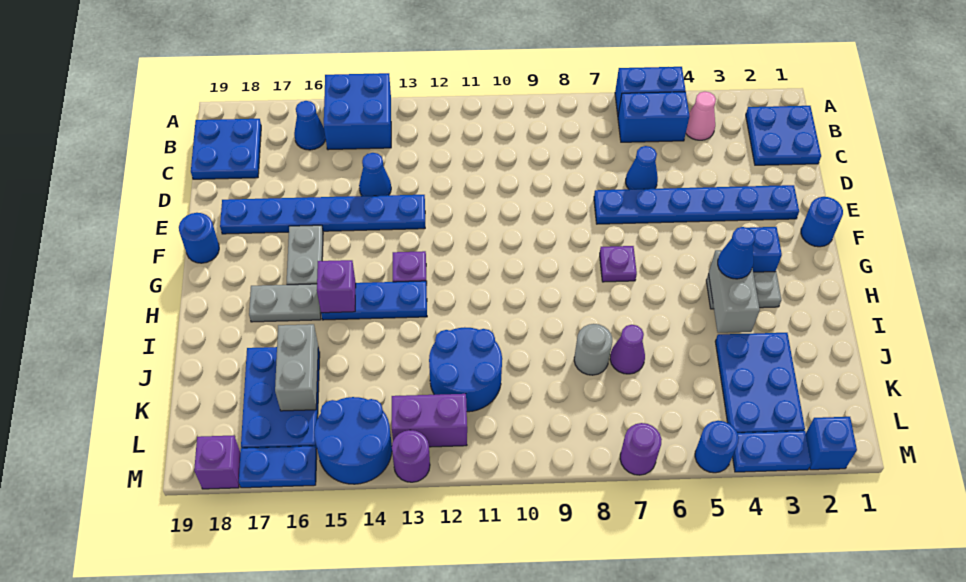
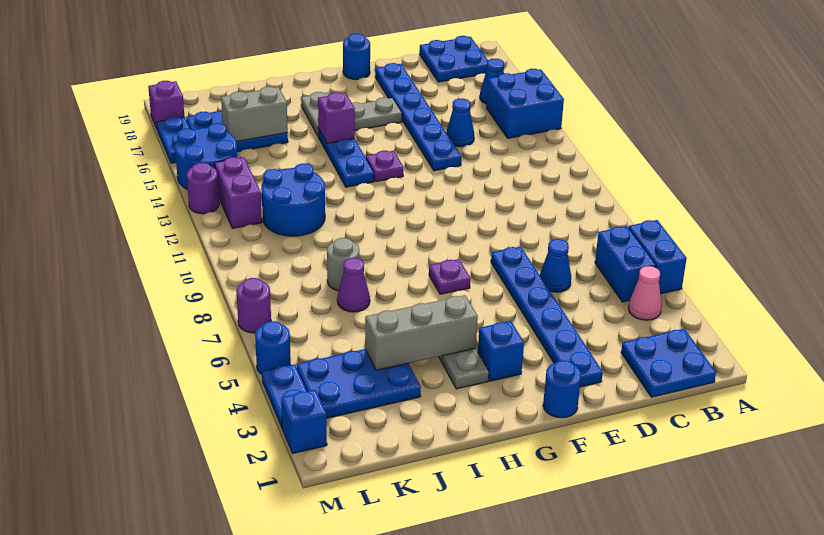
grey 1x2 brick [709,250,760,333] -> grey 1x3 brick [365,295,478,370]
blue 1x1 cone [718,227,755,279] -> none

